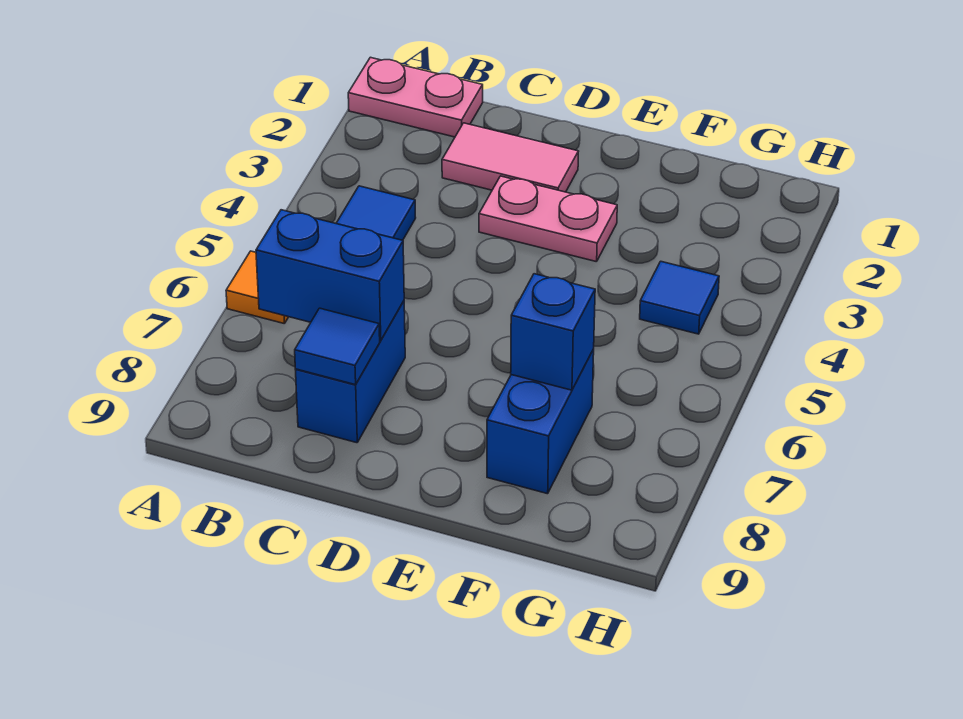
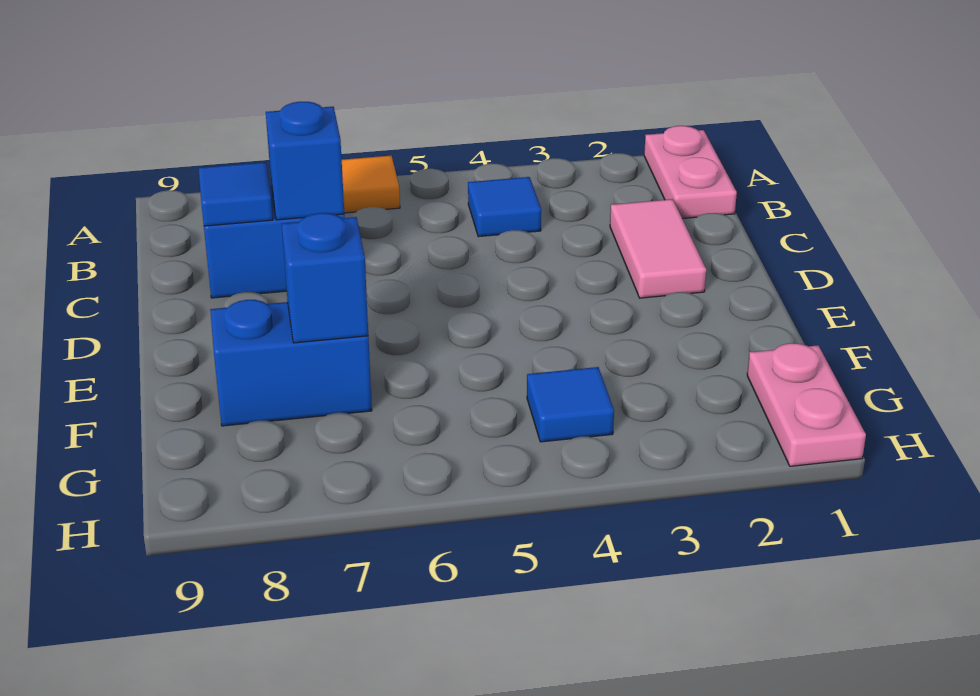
blue 1x2 brick [256,210,404,341] -> blue 1x1 brick [266,102,344,220]
pink 1x2 plate [479,176,617,262] -> pink 1x2 plate moved to [747,343,866,466]

